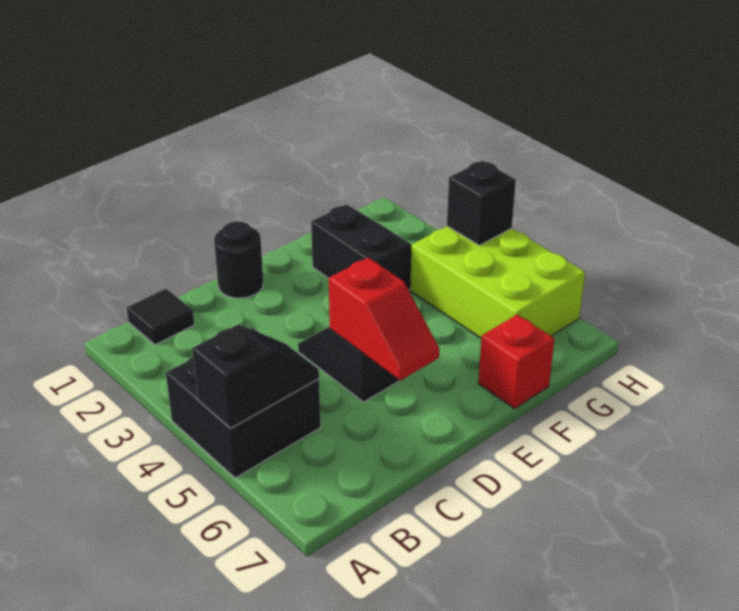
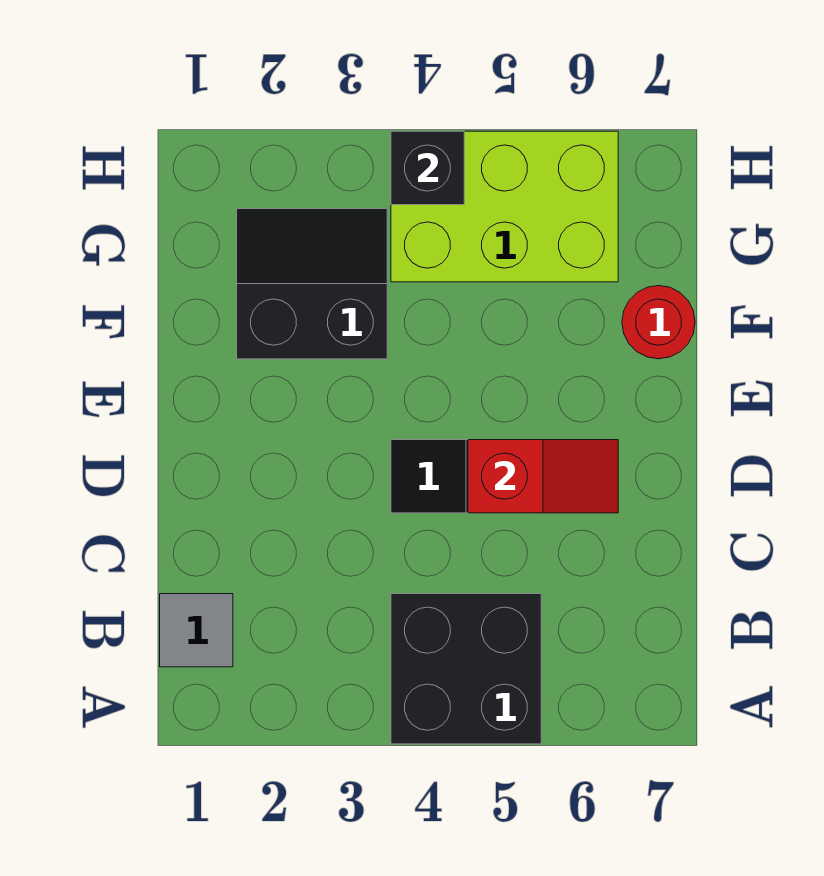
black 1x2 slope [192,324,319,428] -> none
black 1x1 tile [127,289,194,345] -> grey 1x1 tile [160,594,233,667]
black 1x1 round brick [214,221,263,298] -> none
red 1x1 brick [478,315,554,409] -> red 1x1 round brick [622,286,695,359]

